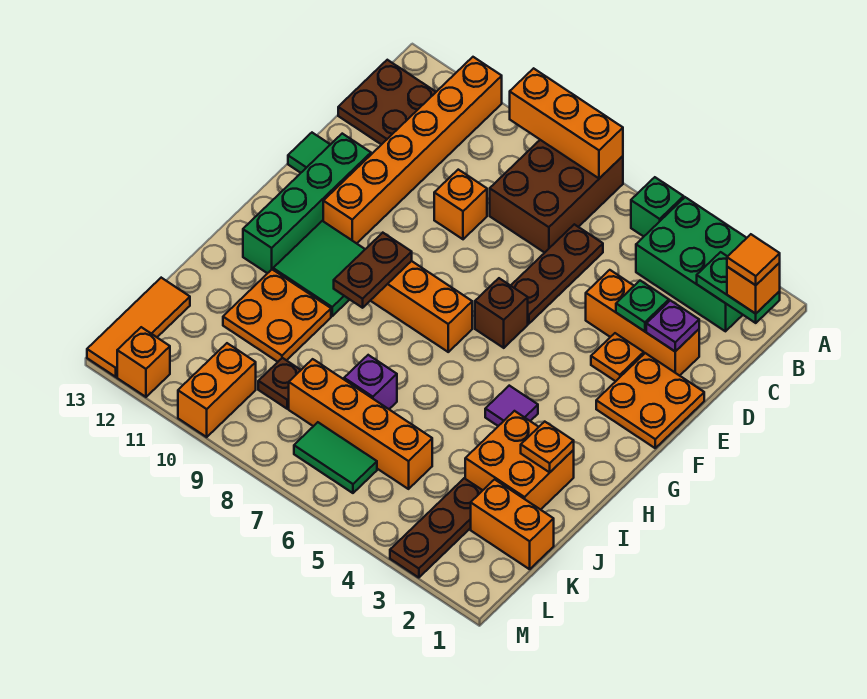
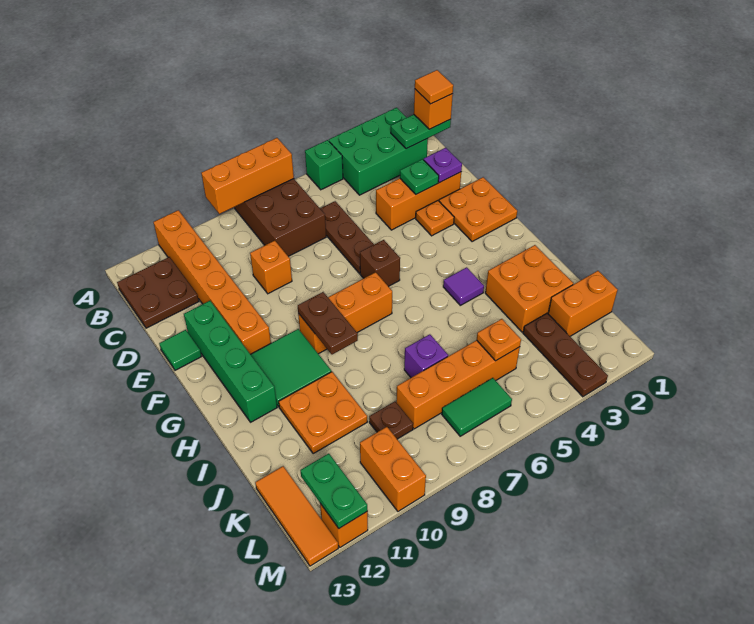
orange 1x1 plate [521,422,574,473] -> orange 1x1 plate moved to [477,319,521,361]
none -> green 1x2 plate [301,454,368,528]

